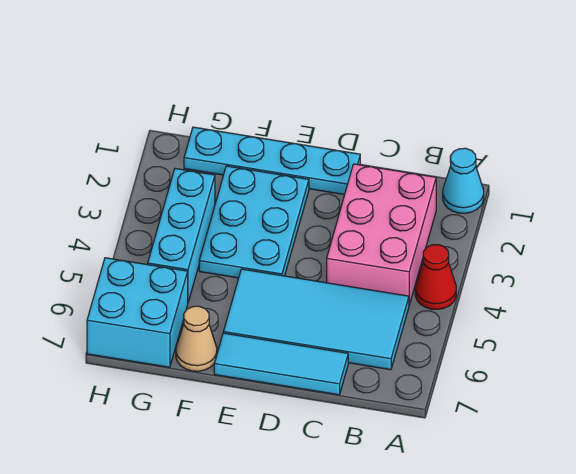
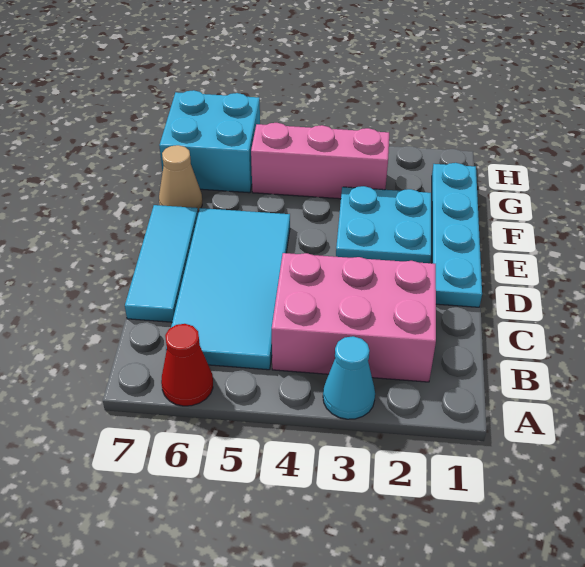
cyan 1x1 cone [443,148,484,213] -> cyan 1x1 cone moved to [323,336,375,419]
red 1x1 cone [415,245,456,309] -> red 1x1 cone moved to [161,324,213,406]
cyan 2x3 plate [199,166,309,278] -> cyan 2x2 plate [336,186,431,263]
cyan 1x3 brick [148,169,215,302] -> pink 1x3 brick [251,123,389,199]

